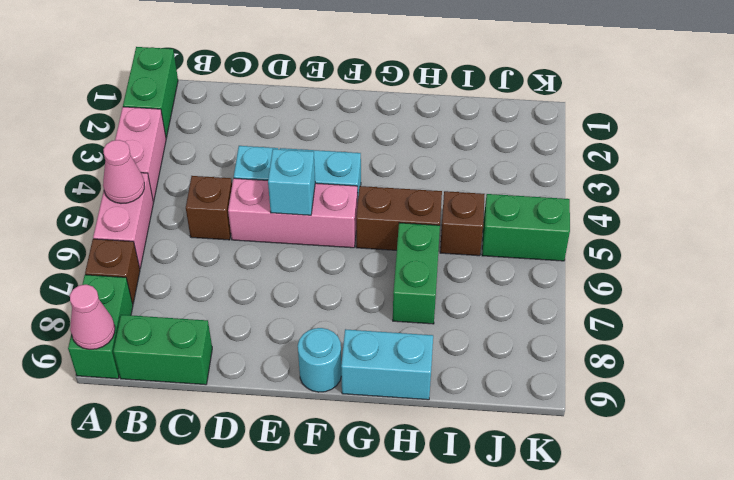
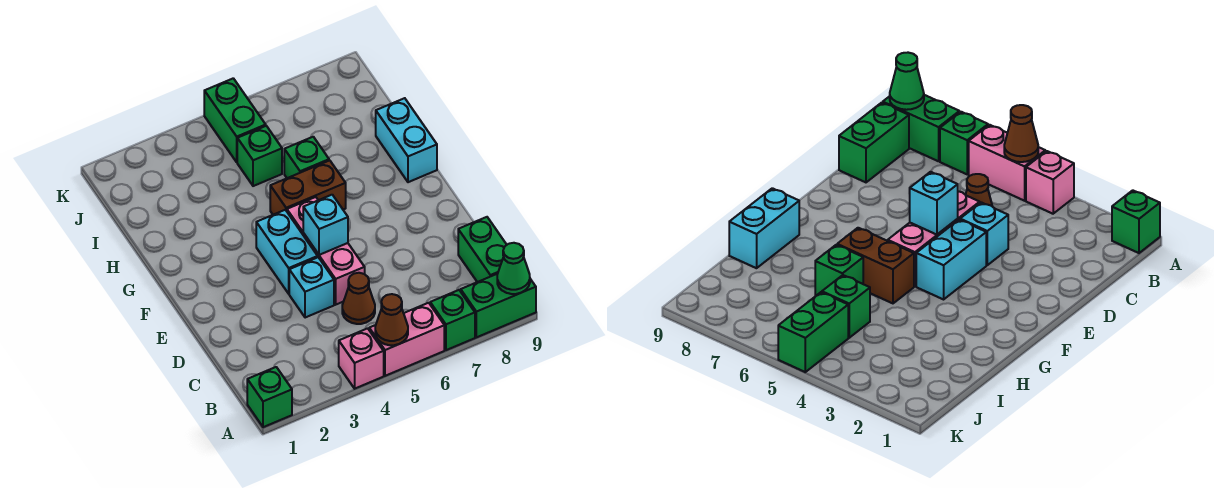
green 1x2 brick [123,47,178,138] -> green 1x1 brick [247,367,292,427]
pink 1x2 brick [115,107,166,202] -> pink 1x1 brick [339,328,384,389]
pink 1x1 cone [103,140,144,203] -> brown 1x1 cone [375,294,408,345]
brown 1x1 brick [85,239,140,304] -> green 1x1 brick [430,290,475,350]
pink 1x1 cone [70,285,115,350] -> green 1x1 cone [497,243,530,294]
brown 1x1 brick [186,176,232,240] -> brown 1x1 cone [342,273,375,324]
cyan 1x1 round brick [298,328,341,392] -> none
brown 1x2 brick [356,186,442,250] -> brown 1x2 brick turned to [270,160,346,215]
green 1x2 brick [393,223,440,324] -> green 1x1 brick [284,137,329,178]
brown 1x1 brick [440,191,485,256] -> green 1x1 brick [237,126,282,186]

